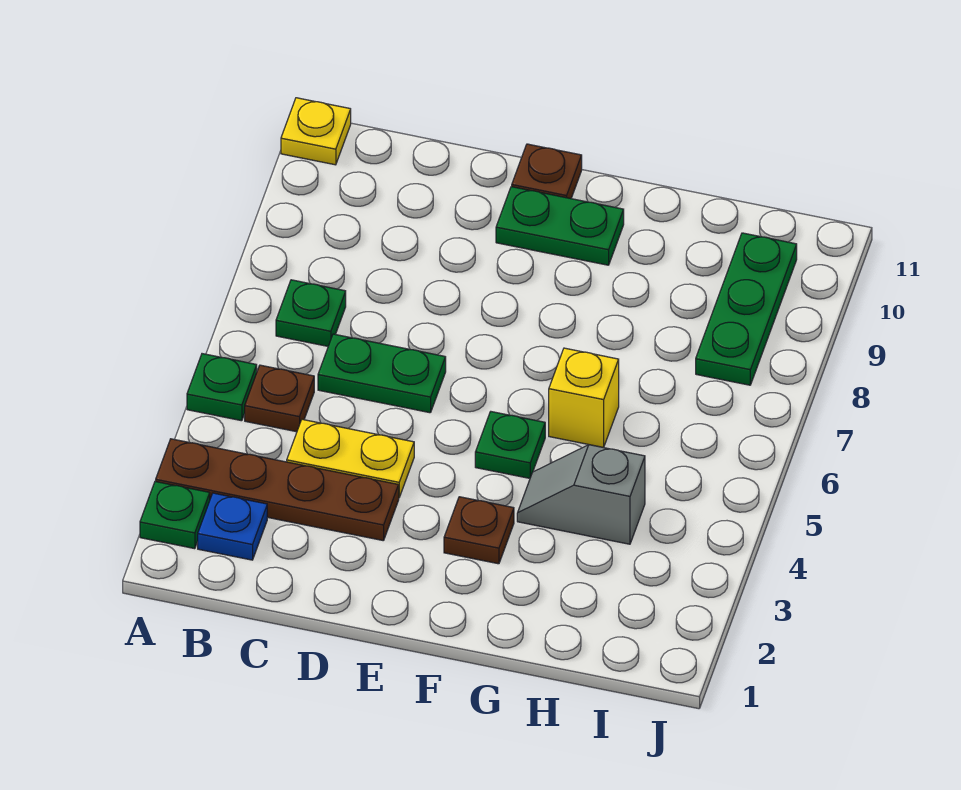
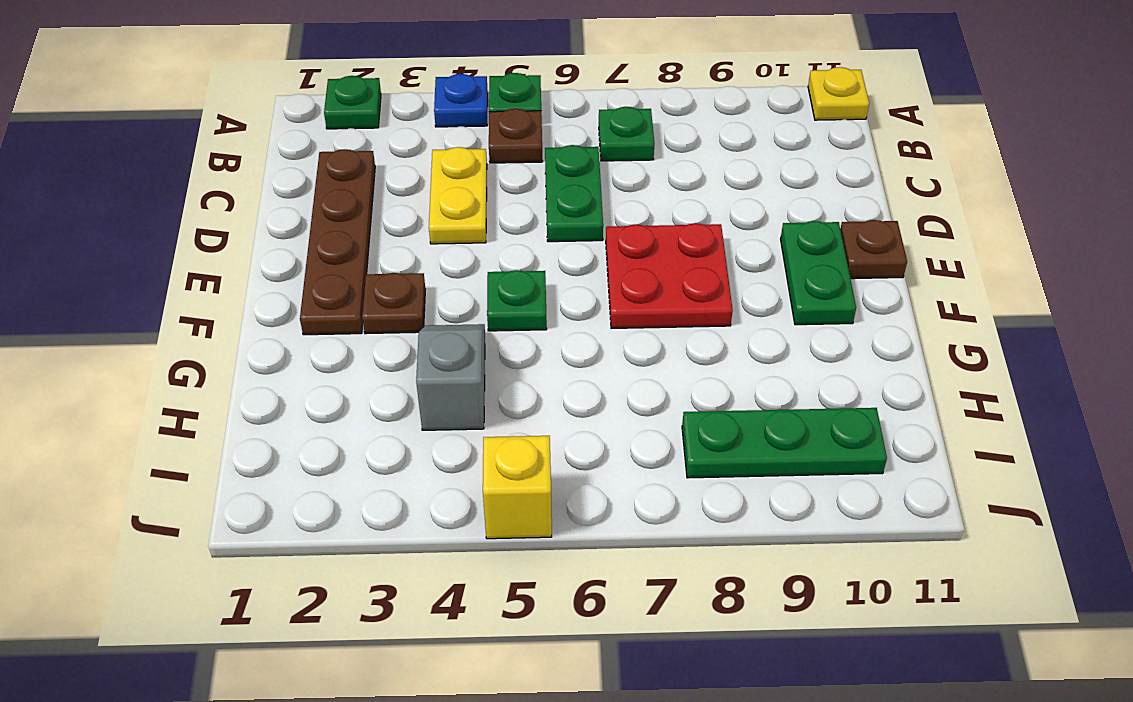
brown 1x4 plate [156,439,399,541] -> brown 1x4 plate moved to [300,149,375,335]
blue 1x1 plate [198,493,267,560] -> blue 1x1 plate moved to [434,74,488,127]
none -> red 2x2 plate [606,223,733,329]
yellow 1x1 brick [549,348,619,447] -> yellow 1x1 brick moved to [483,436,552,539]

